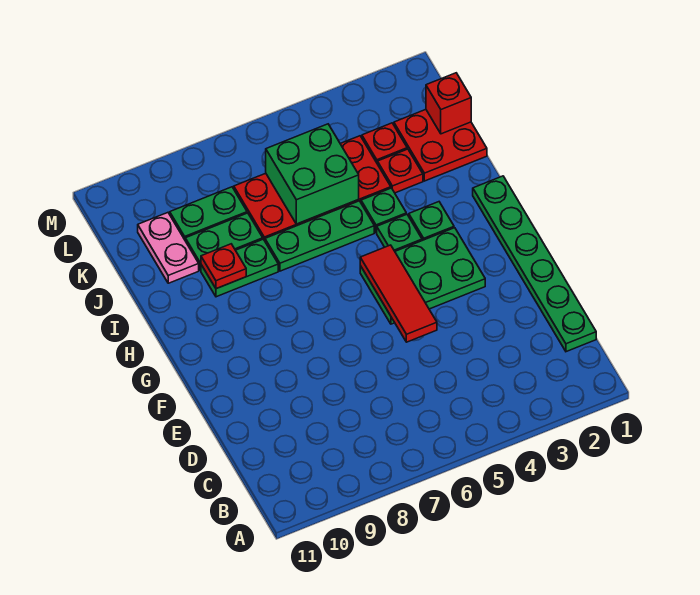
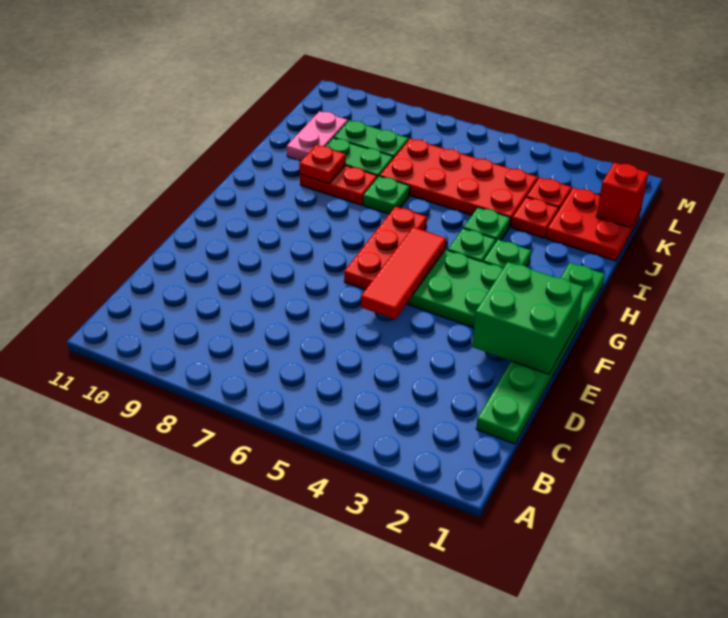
none -> red 1x3 plate [344,207,427,290]
green 1x3 plate [265,201,374,271] -> green 1x1 plate [363,176,410,214]
green 1x2 plate [201,239,278,297] -> red 1x2 plate [300,166,377,205]
green 2x2 brick [266,124,359,224] -> green 2x2 brick moved to [472,262,584,374]

